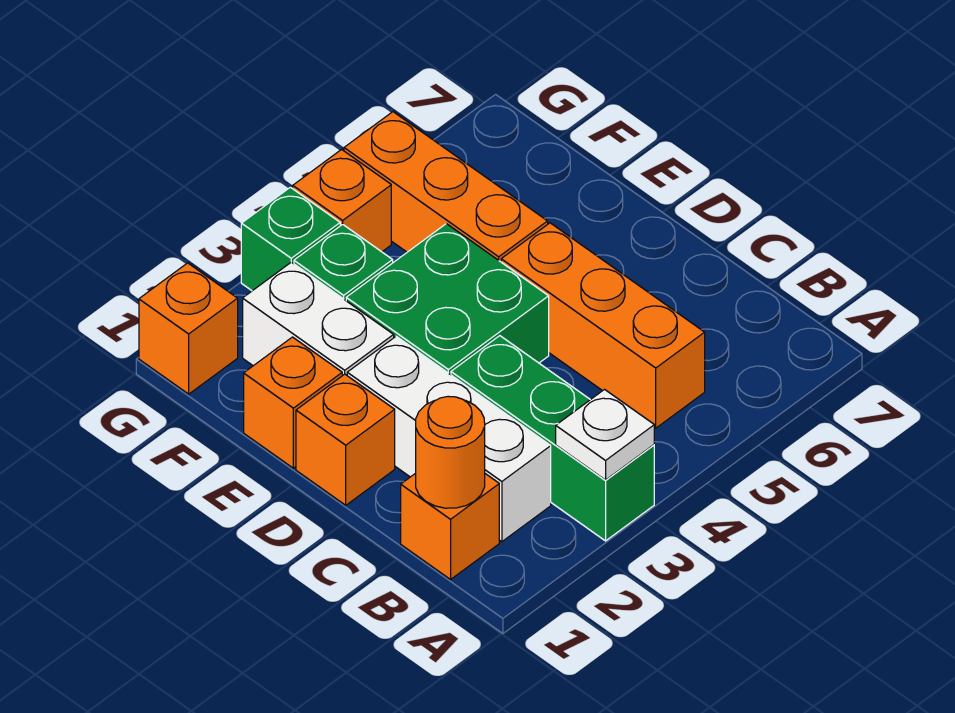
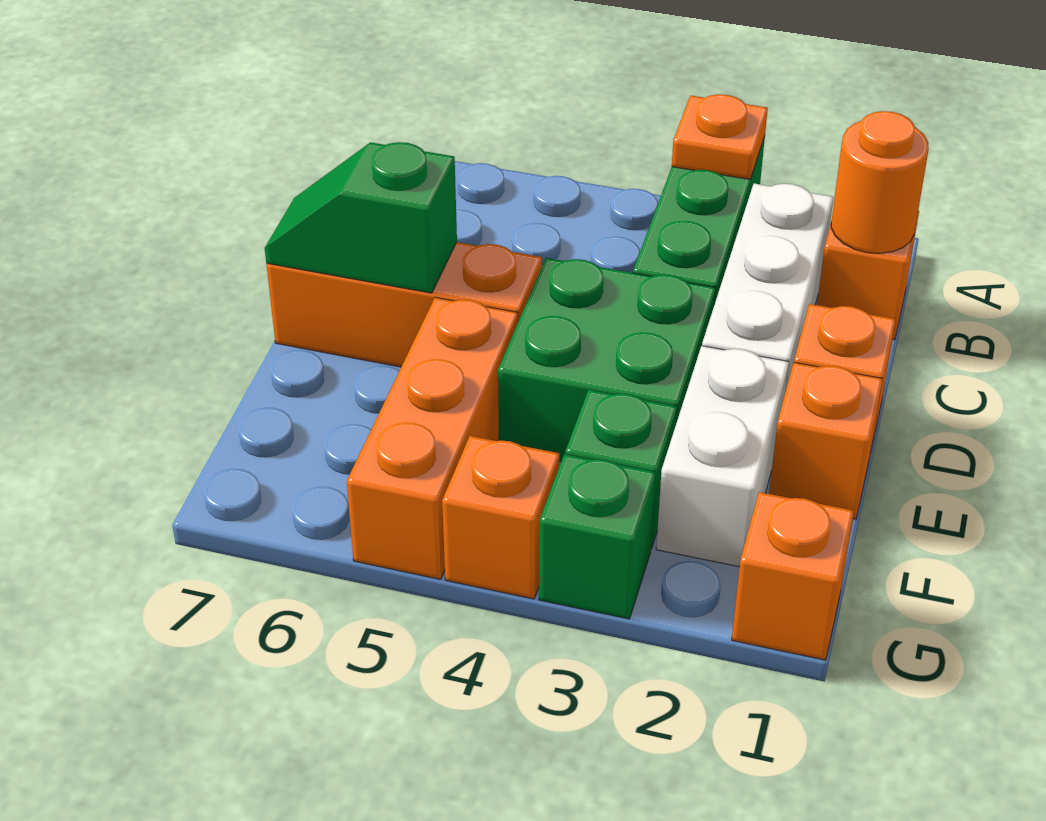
white 1x1 plate [556,390,654,480] -> orange 1x1 plate [672,94,768,179]
orange 1x3 brick [501,223,705,428] -> orange 1x3 brick turned to [266,242,542,367]
none -> green 1x2 slope [265,142,457,293]

